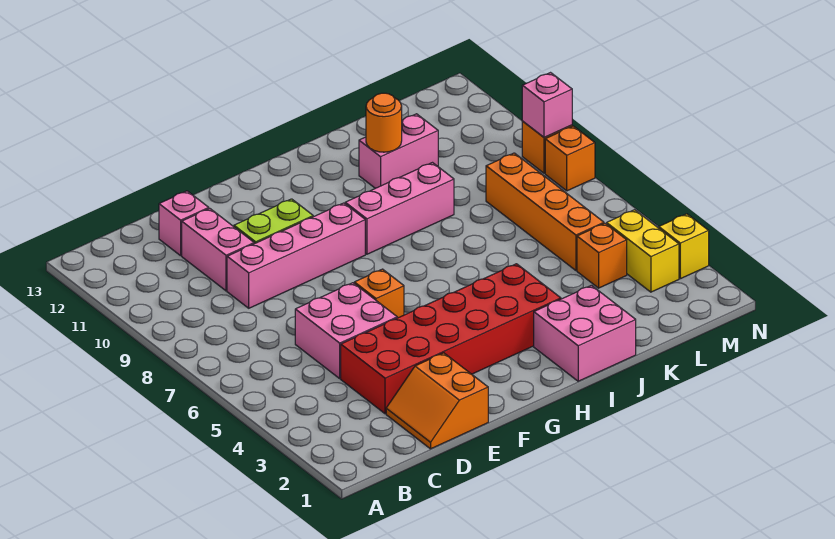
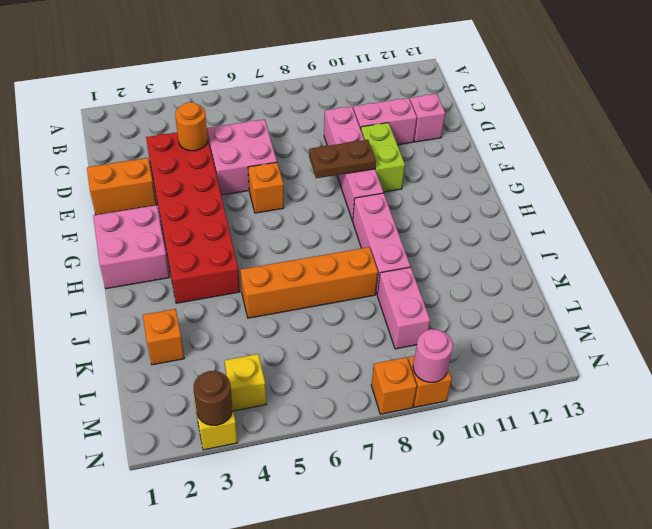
none -> brown 1x2 plate [309,140,376,178]
pink 2x2 brick [534,285,636,381] -> pink 2x2 brick moved to [93,205,169,289]
pink 1x2 brick [359,114,438,188] -> pink 1x2 brick moved to [377,267,430,349]
orange 1x1 round brick [366,93,402,152] -> orange 1x1 round brick moved to [175,102,208,151]
orange 1x1 brick [577,223,627,288] -> orange 1x1 brick moved to [143,309,184,365]
orange 1x4 brick [486,153,604,270] -> orange 1x4 brick moved to [240,247,378,318]
yellow 1x2 brick [607,210,679,292] -> yellow 1x1 brick [225,354,266,411]
none -> brown 1x1 round brick [194,371,233,425]
pink 1x1 brick [522,73,572,138] -> pink 1x1 round brick [413,329,453,382]

